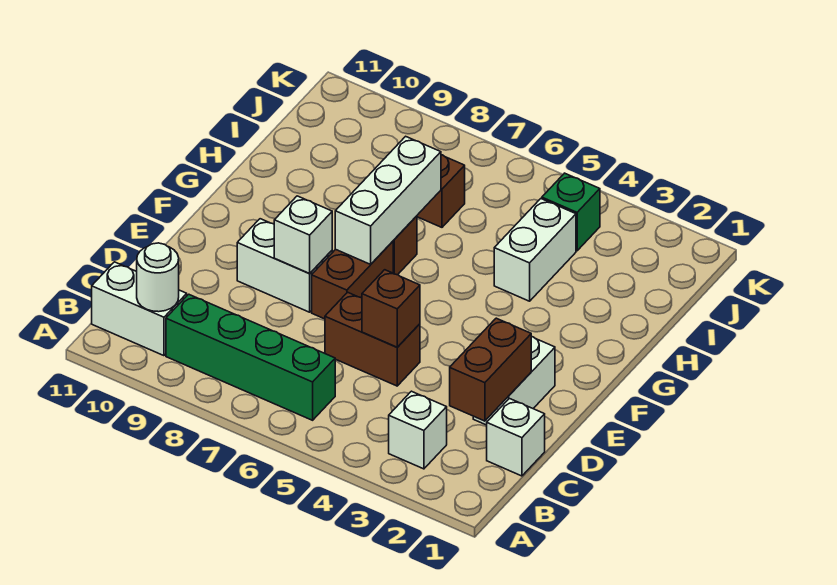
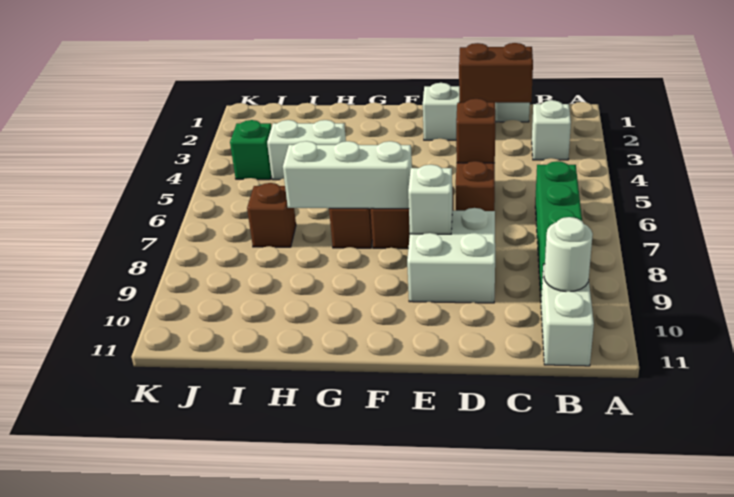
white 1x2 brick [237,219,332,312] -> white 2x2 brick [407,208,495,303]

